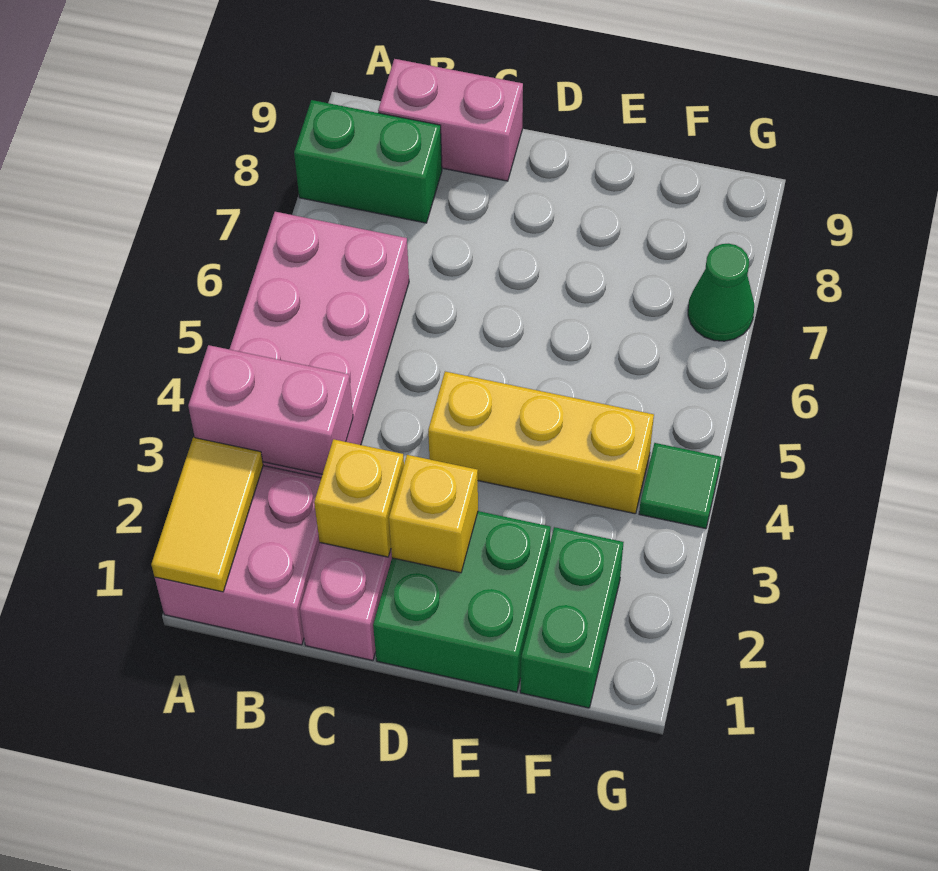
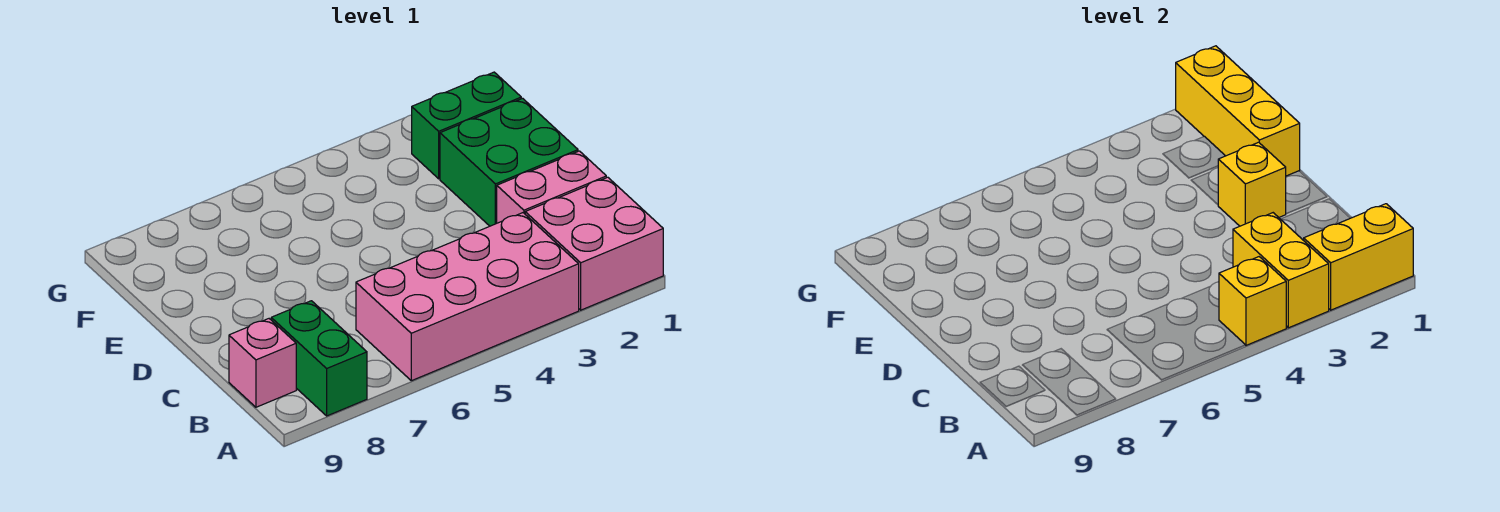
yellow 1x2 tile [151,437,263,592] -> yellow 1x2 brick [1304,204,1413,310]
pink 1x2 brick [188,345,353,474] -> yellow 1x2 brick [1233,213,1329,328]
pink 1x2 brick [378,59,523,181] -> pink 1x1 brick [229,319,296,407]
yellow 1x1 brick [314,439,404,557] -> yellow 1x1 brick moved to [1219,257,1286,345]
yellow 1x3 brick [428,372,654,514] -> yellow 1x3 brick moved to [1176,46,1300,176]
green 1x1 tile [639,443,721,529] -> none
green 1x1 cone [688,244,754,341] -> none

